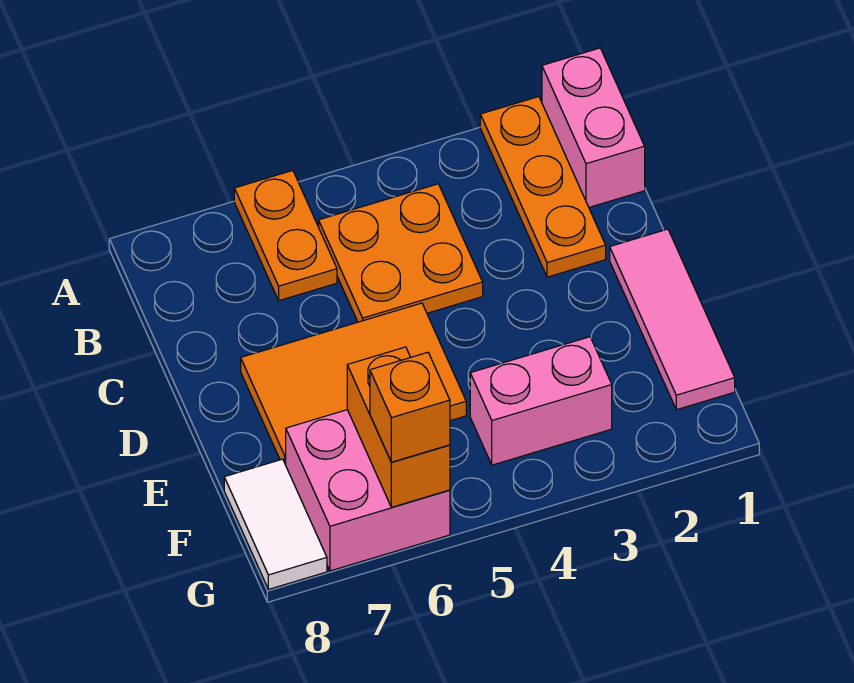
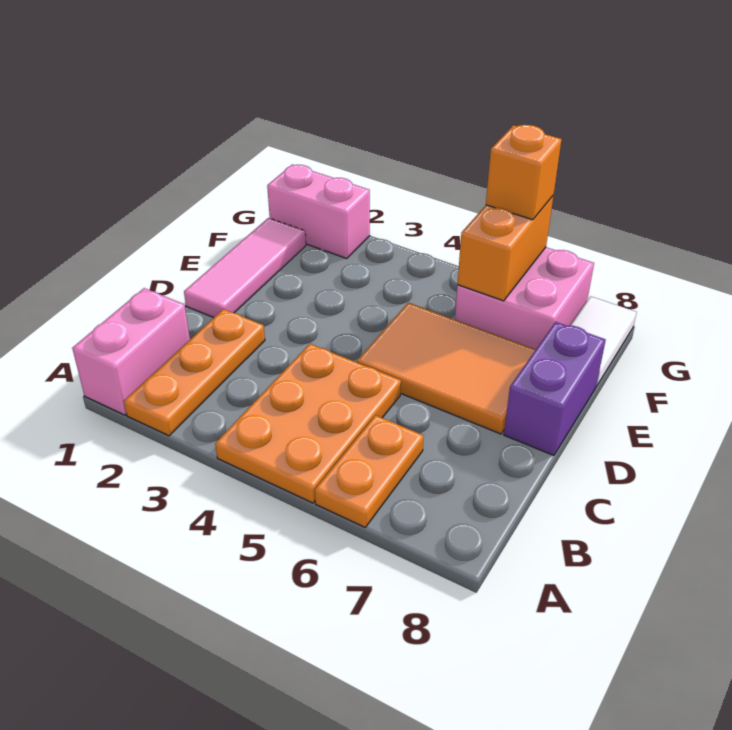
orange 2x2 plate [319,184,483,322] -> orange 2x3 plate [215,344,401,503]
none -> purple 1x2 brick [504,322,606,455]
pink 1x2 brick [470,337,612,465] -> pink 1x2 brick moved to [267,164,370,259]

